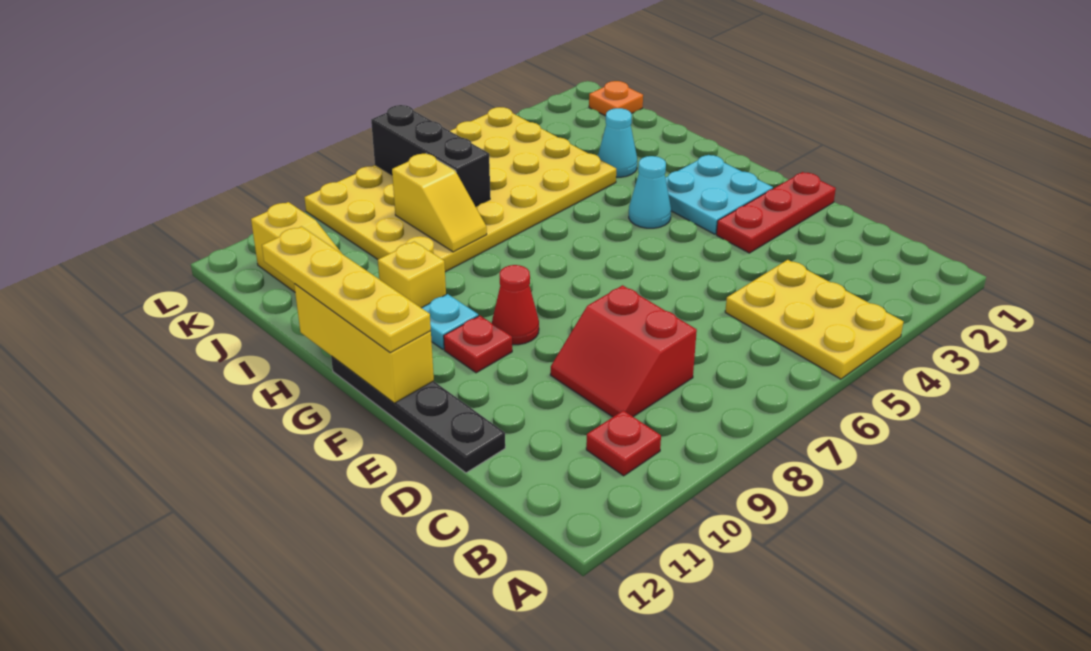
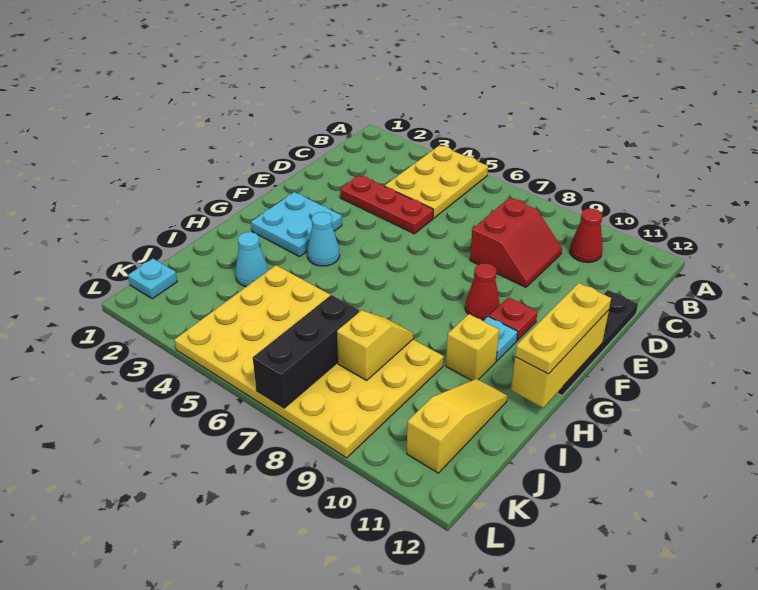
red 1x1 plate [586,410,661,476] -> red 1x1 cone [570,209,603,262]
red 1x3 plate [716,172,836,253] -> red 1x3 plate moved to [340,175,433,234]
yellow 1x4 plate [262,227,431,353] -> yellow 1x3 plate [515,283,611,374]
orange 1x1 plate [589,81,643,116] -> cyan 1x1 plate [128,259,177,299]

